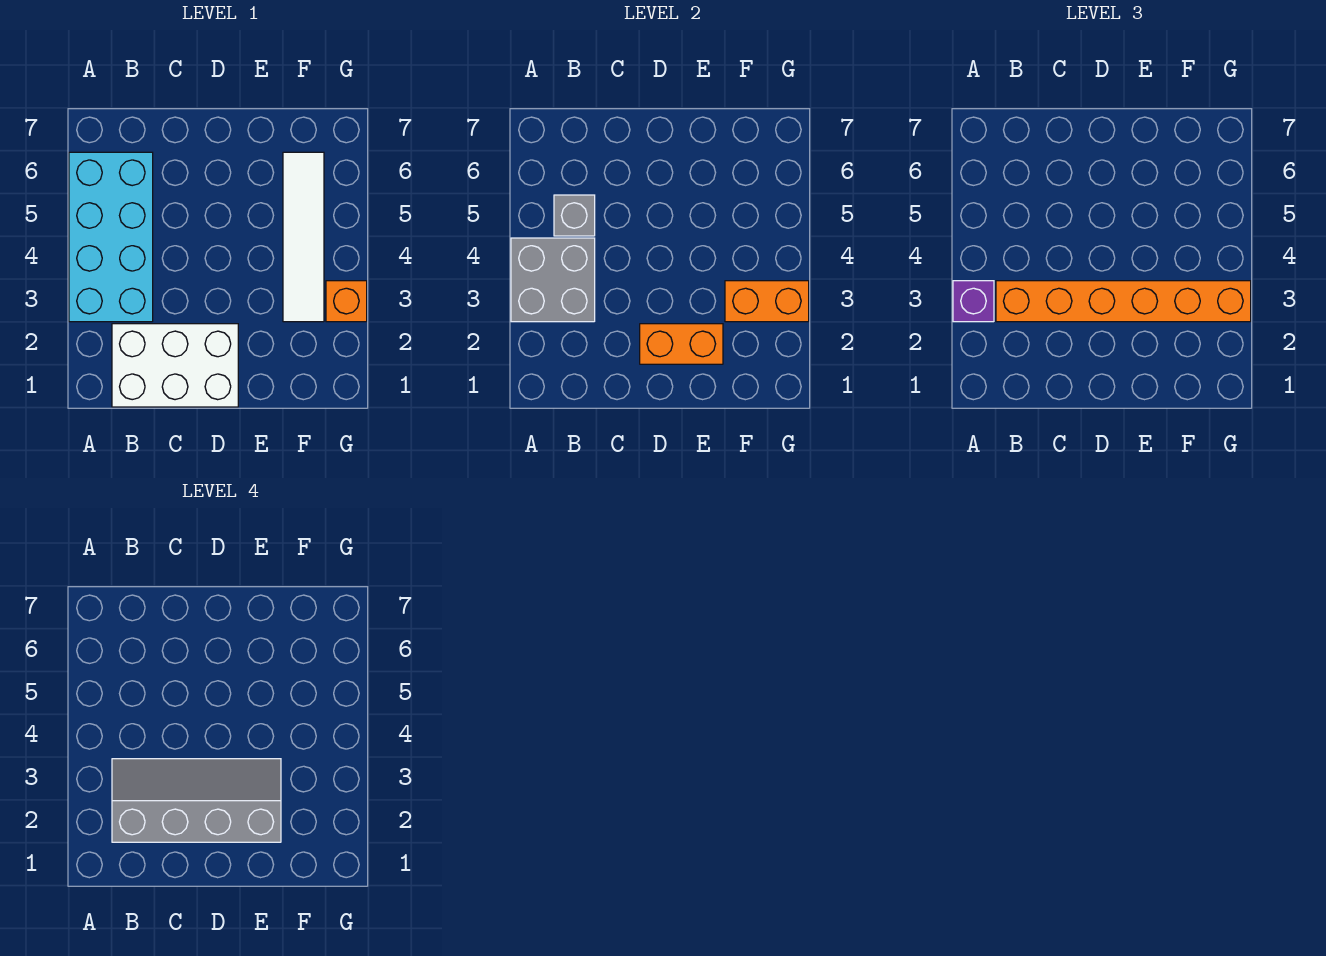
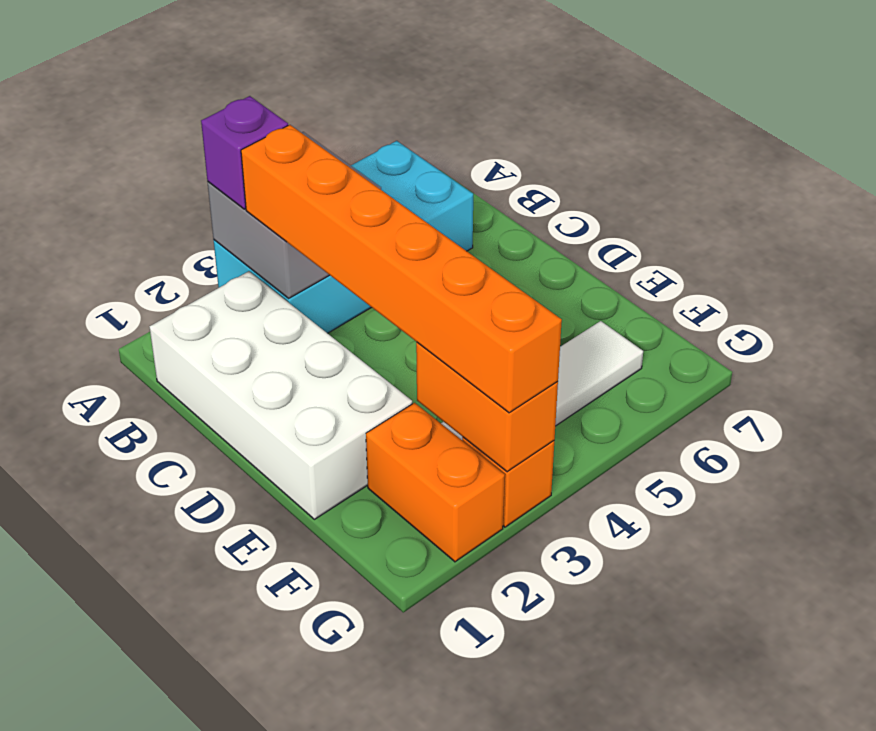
white 2x3 brick [112,324,238,407] -> white 2x4 brick [150,271,412,519]
grey 2x4 slope [112,759,281,842] -> none
grey 1x1 brick [554,195,595,236] -> none
orange 1x2 brick [640,324,723,364] -> orange 1x2 brick moved to [366,403,505,562]

